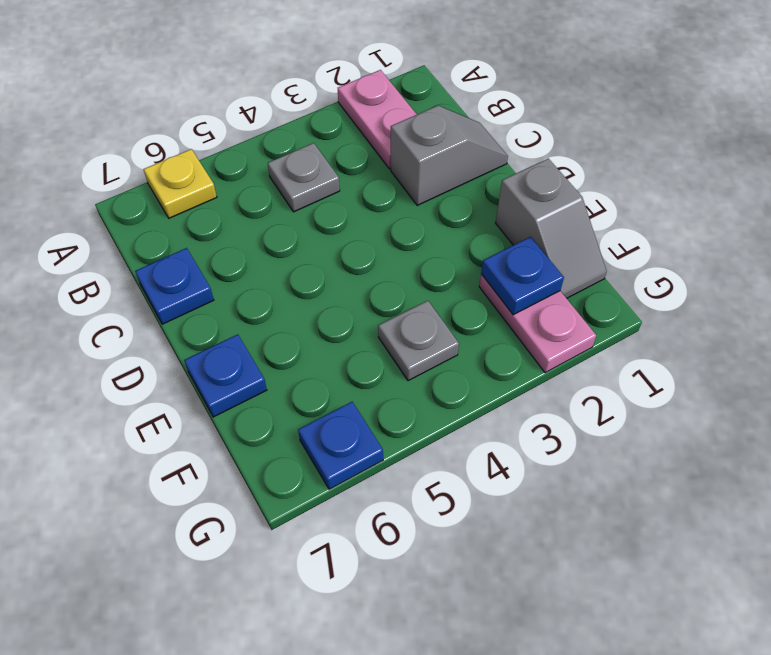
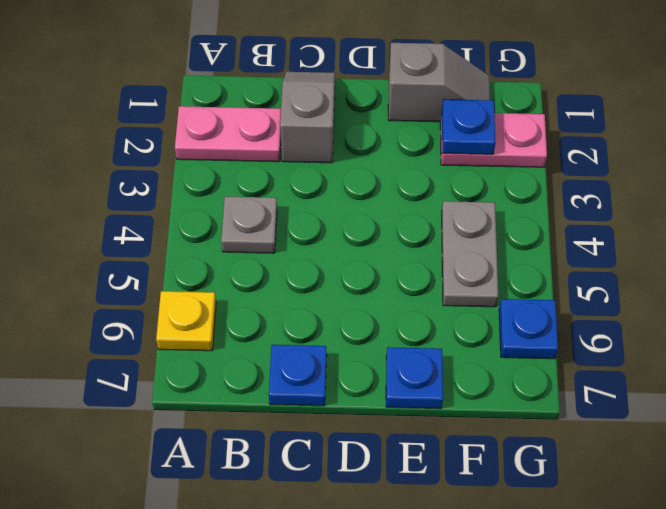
grey 1x1 plate [378,301,459,381] -> grey 1x2 plate [442,201,498,307]

